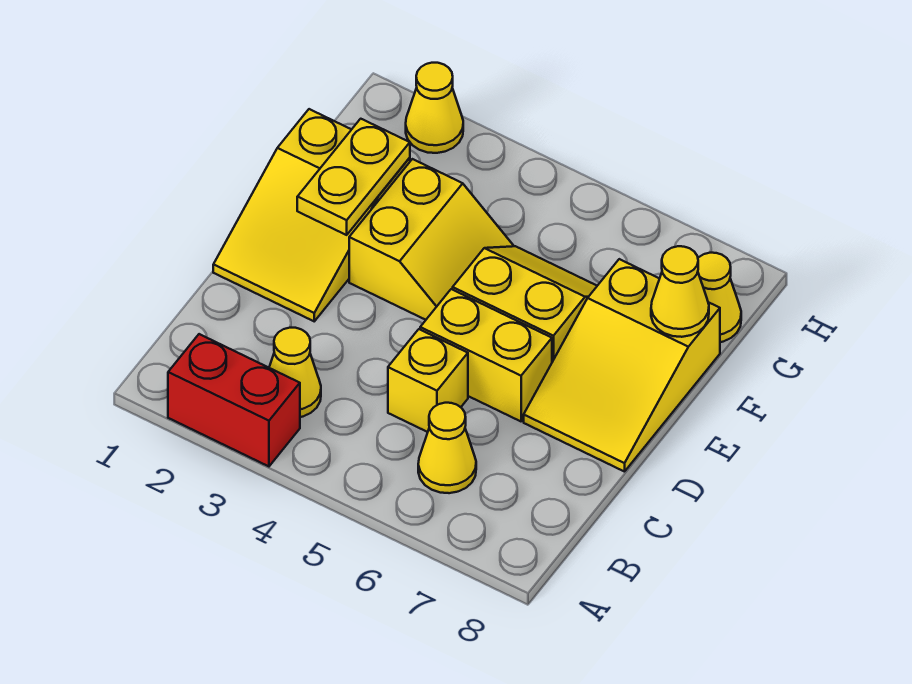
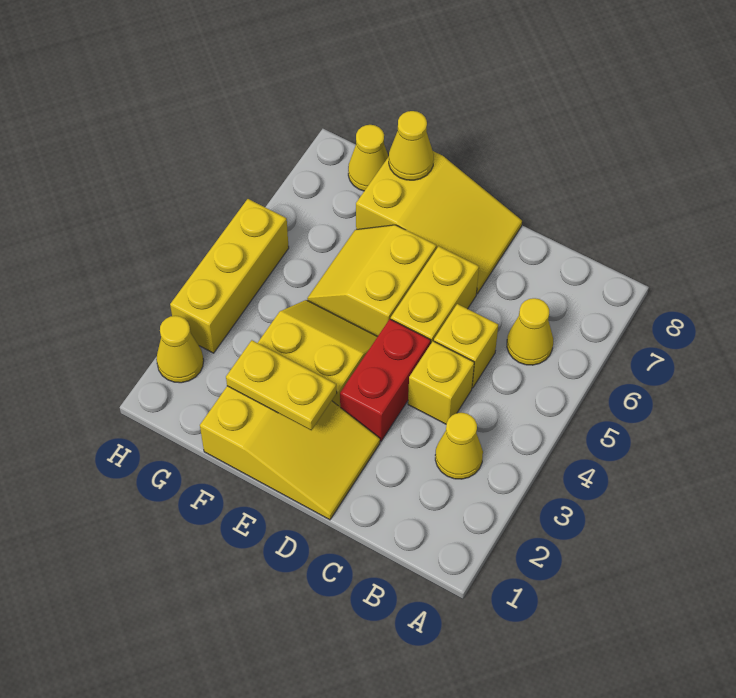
red 1x2 brick [168,334,300,466] -> red 1x2 brick moved to [340,319,431,441]
none -> yellow 1x1 brick [408,341,474,424]
none -> yellow 1x3 brick [170,199,289,353]

